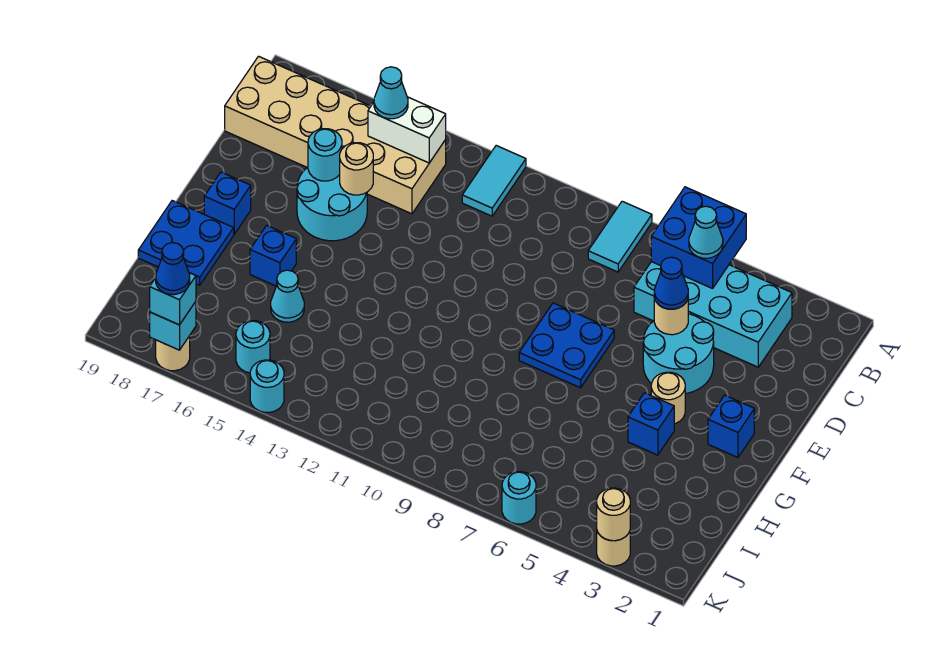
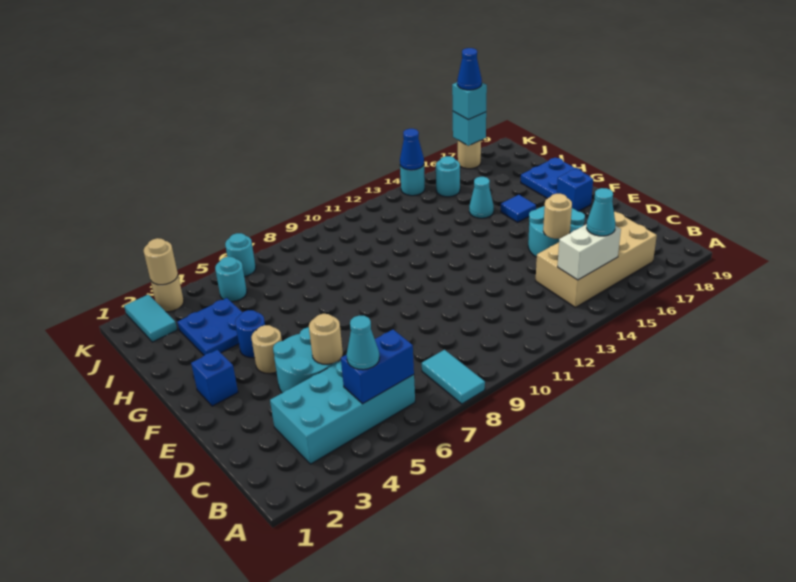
blue 2x2 brick [651,187,746,289] -> blue 1x2 brick [341,330,414,404]
cyan 1x2 tile [462,146,526,216] -> cyan 1x2 tile moved to [124,294,177,342]
tan 2x6 brick [225,56,446,214] -> tan 2x4 brick [536,212,657,307]
blue 1x1 cone [654,257,688,309] -> blue 1x1 cone moved to [400,129,424,170]
cyan 1x1 round brick [308,129,342,181] -> cyan 1x1 round brick moved to [215,257,247,302]
blue 2x2 plate [519,303,614,388] -> blue 2x2 plate moved to [177,298,243,355]
blue 1x1 brick [628,393,674,455] -> blue 1x1 round brick [235,310,265,358]
blue 1x1 brick [250,225,296,286] -> blue 1x1 tile [501,195,536,222]

